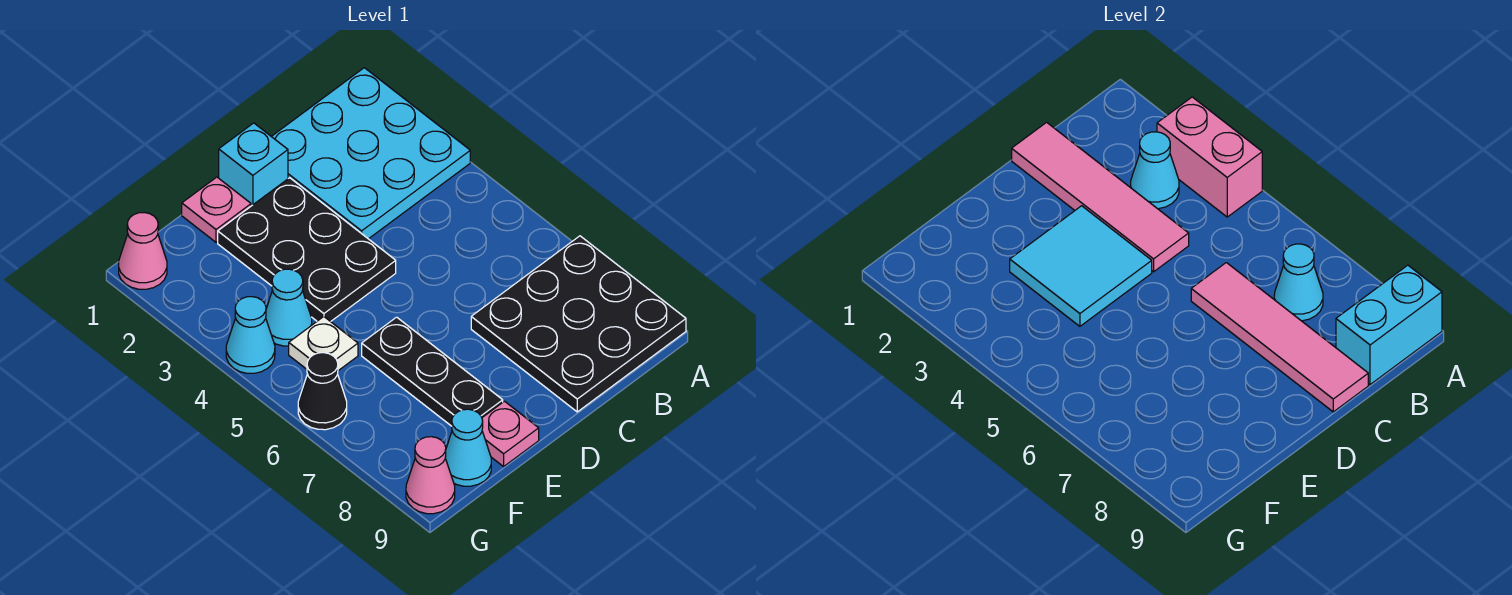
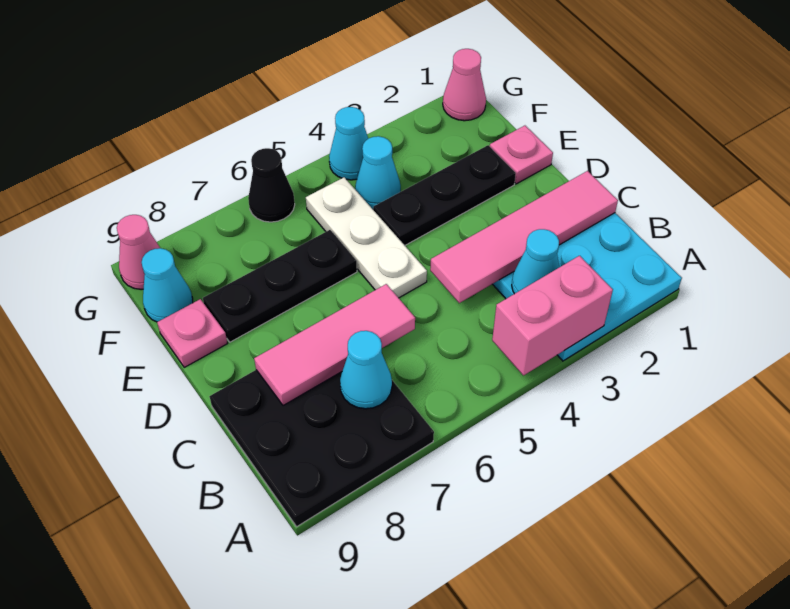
cyan 1x2 brick [1336,265,1442,385] -> none
pink 1x4 tile [1191,263,1368,412] -> pink 1x3 tile [254,284,415,406]
cyan 1x1 brick [219,123,288,206] -> none
black 2x3 plate [218,178,396,322] -> black 1x3 plate [373,145,516,245]
cyan 2x2 tile [1010,206,1152,326] -> none
white 1x1 plate [289,317,358,371] -> white 1x3 plate [306,177,427,298]

